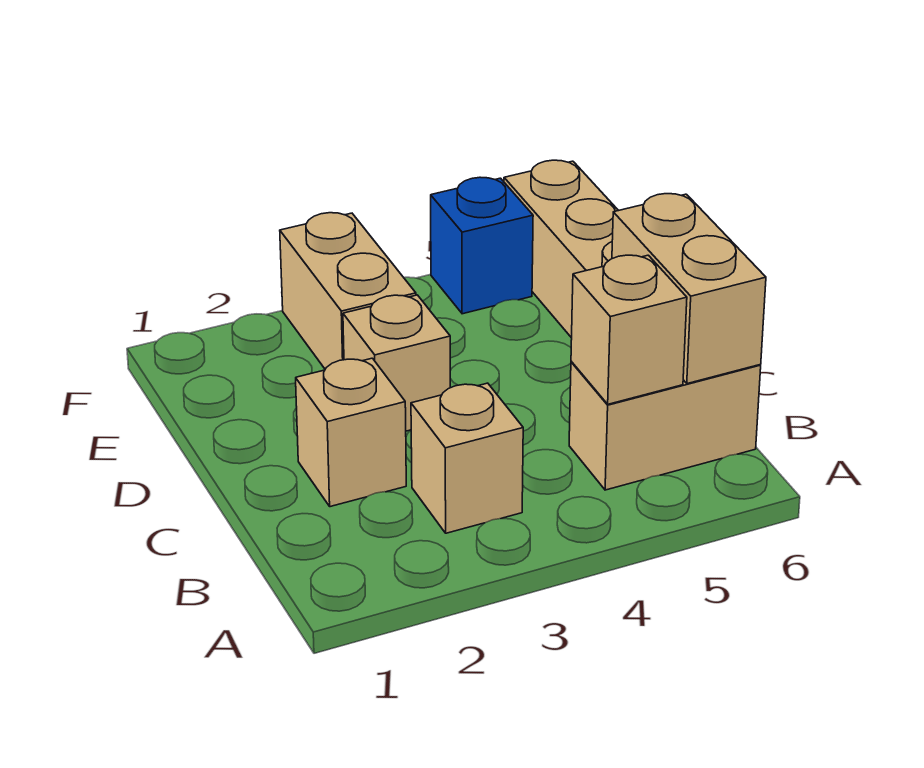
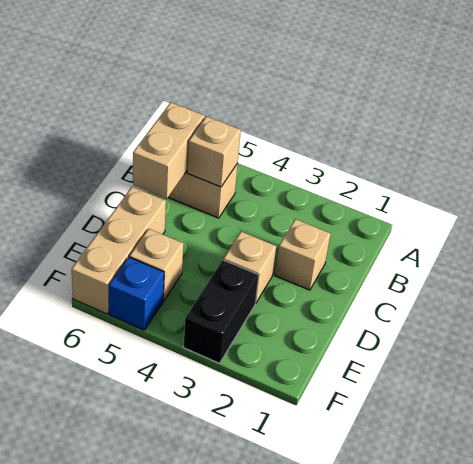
tan 1x1 brick [411,383,523,533] -> tan 1x1 brick moved to [130,229,183,301]
tan 1x2 brick [280,213,416,369] -> black 1x2 brick [184,260,259,363]

